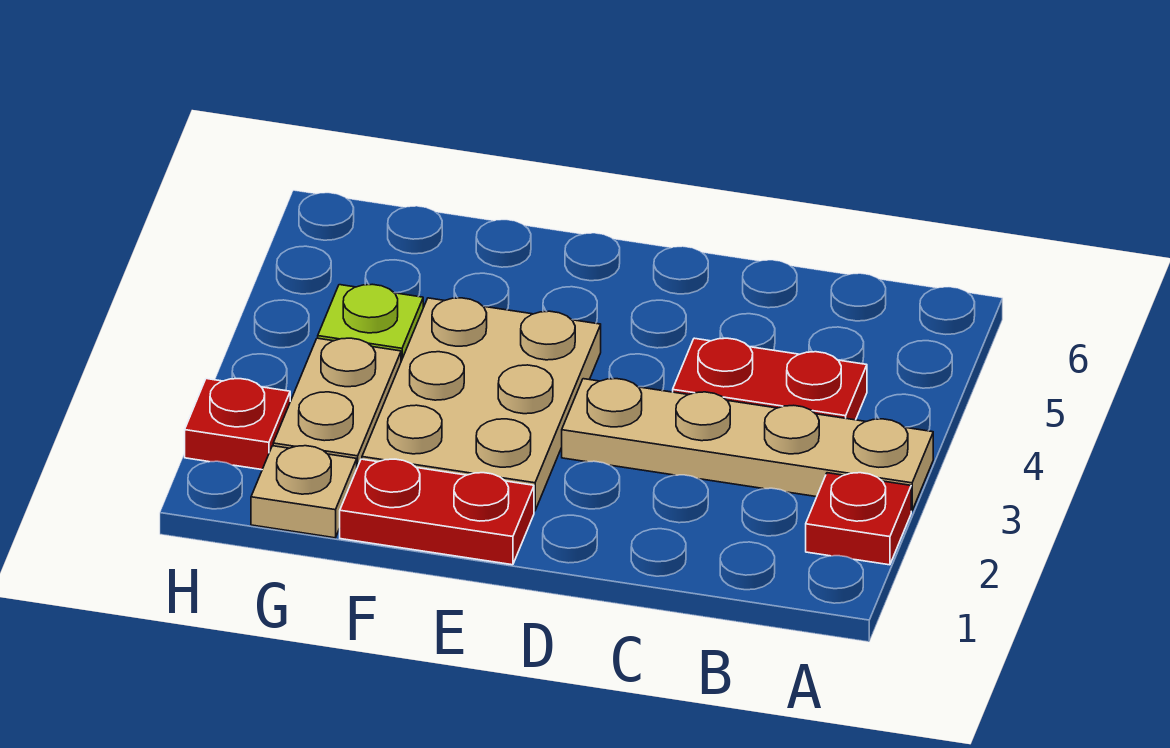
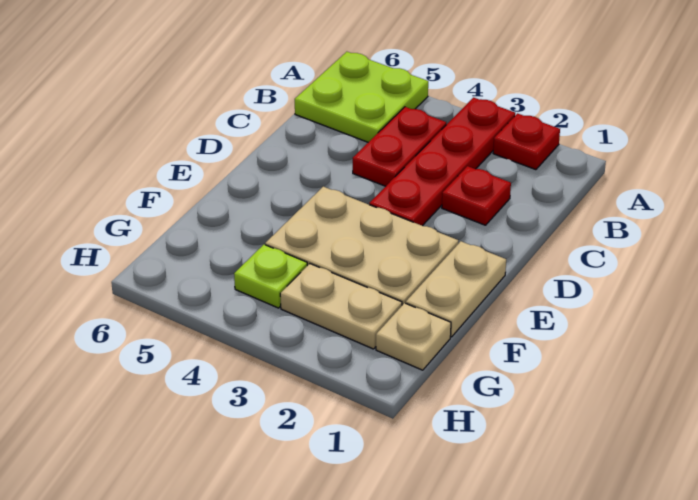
tan 1x4 plate [562,379,933,511] -> red 1x4 plate [369,98,515,226]
none -> lime 2x2 plate [295,52,428,142]
red 1x2 plate [340,459,534,565] -> tan 1x2 plate [406,241,506,337]
red 1x1 plate [185,379,290,470] -> red 1x1 plate moved to [442,166,511,225]

